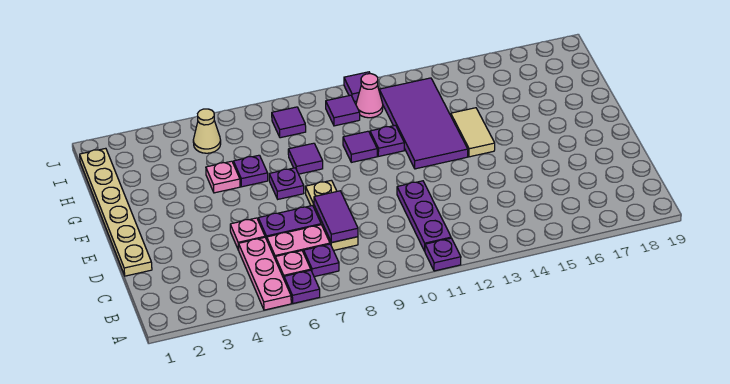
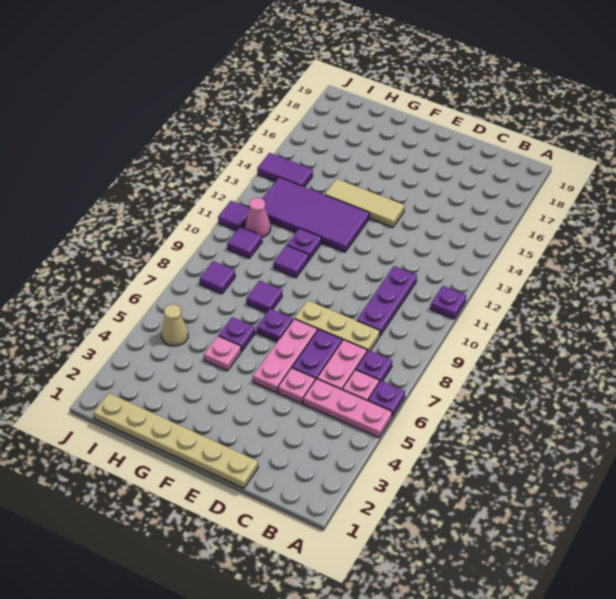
purple 1x3 plate [397,181,451,251] -> purple 1x3 plate turned to [357,266,417,336]
purple 1x2 tile [314,191,358,243] -> purple 1x2 tile moved to [257,153,313,187]
none -> pink 1x3 plate [253,319,317,393]
tan 1x2 tile [451,108,495,157] -> tan 1x3 tile [325,179,405,228]

